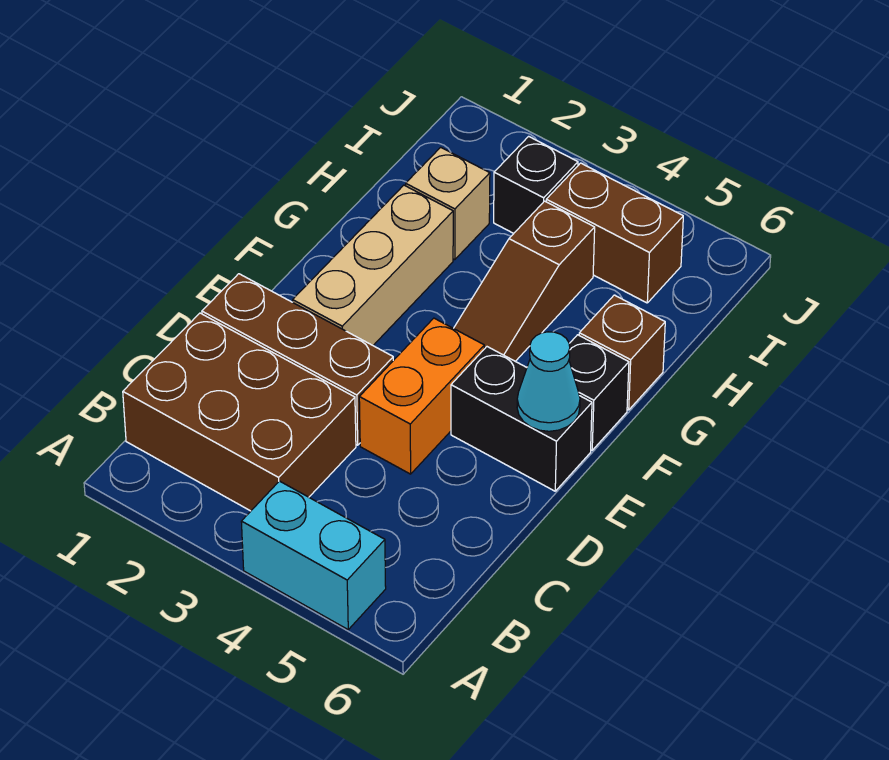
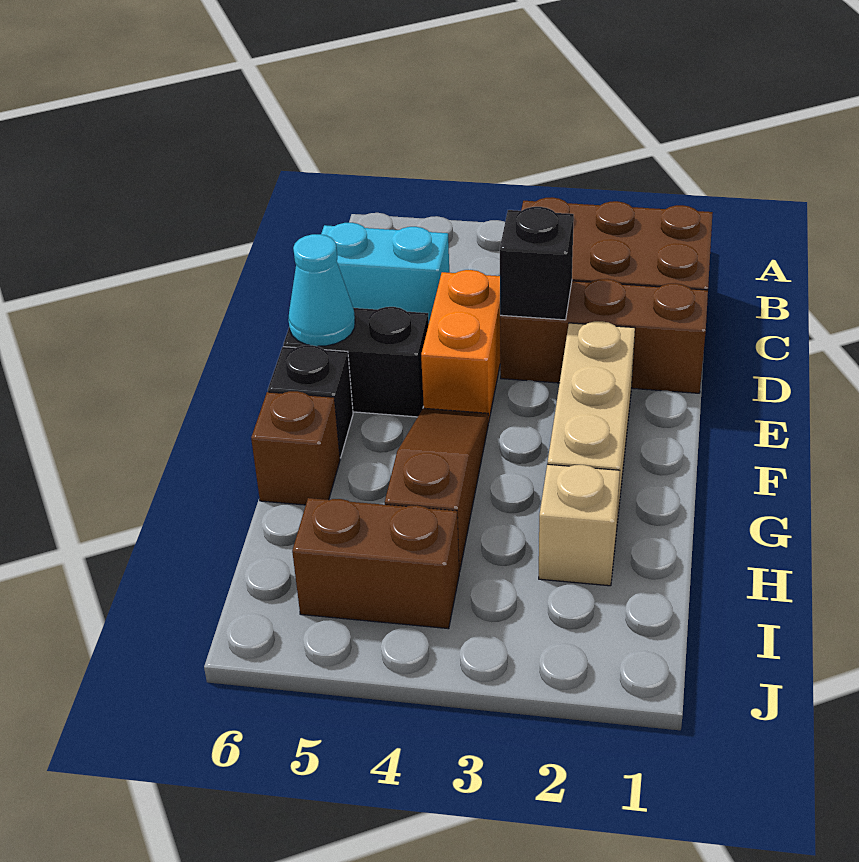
cyan 1x2 brick [241,481,386,629] -> cyan 1x2 brick moved to [321,223,449,321]
black 1x1 brick [494,136,578,233] -> black 1x1 brick moved to [500,207,574,320]

